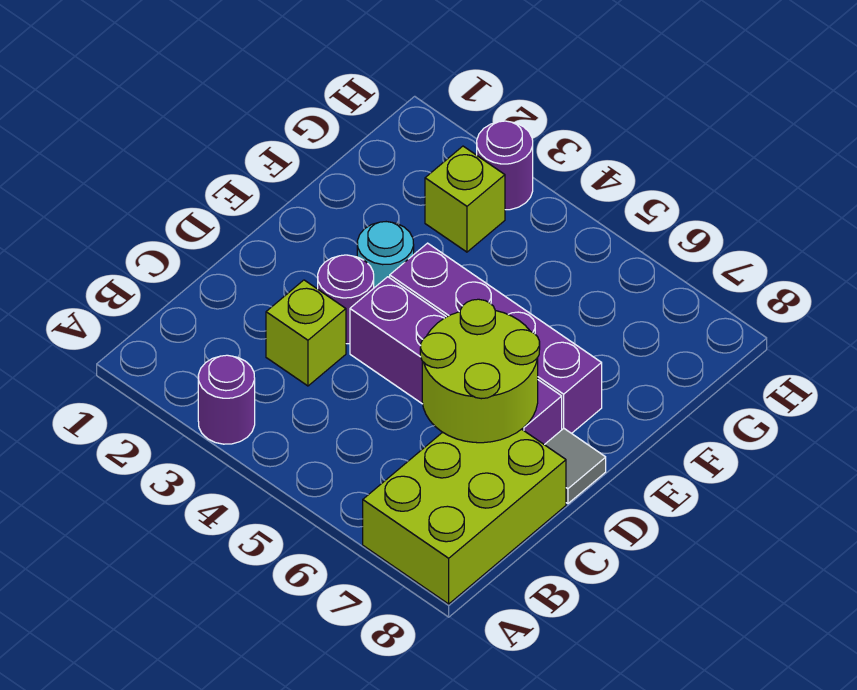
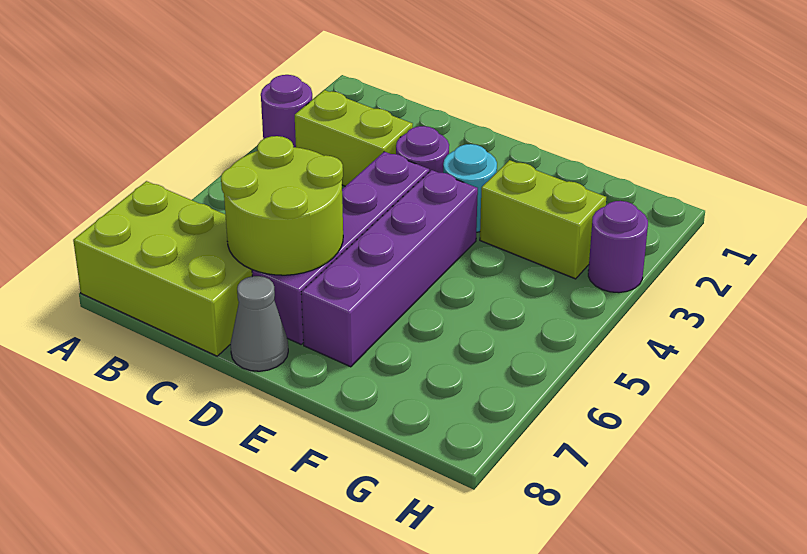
lime 1x1 brick [266,280,346,386] -> lime 1x2 brick [295,90,413,186]
grey 1x1 tile [545,429,606,504] -> grey 1x1 cone [231,276,288,371]
lime 1x1 brick [425,146,505,252] -> lime 1x2 brick [480,160,606,279]

